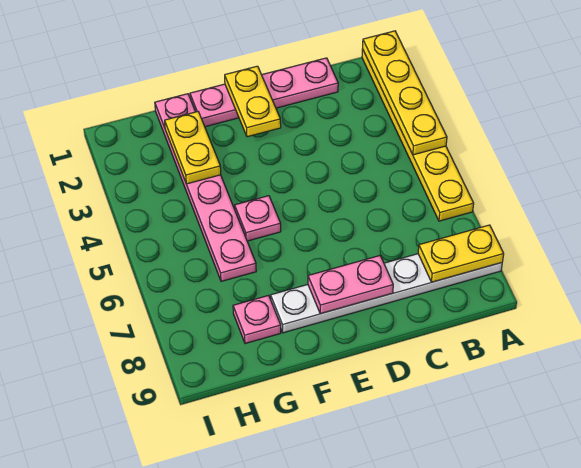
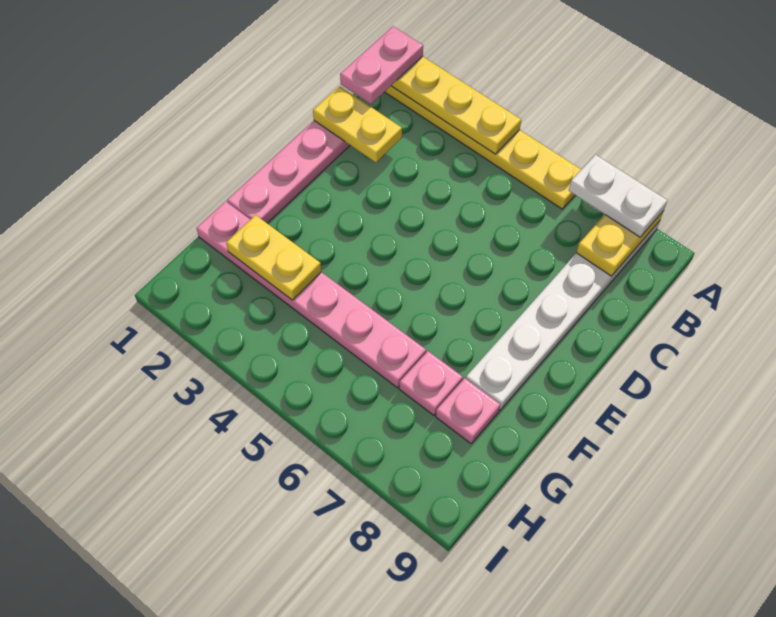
none -> white 1x2 plate [569,155,667,237]
pink 1x2 plate [308,255,393,314] -> pink 1x2 plate moved to [340,26,423,104]
yellow 1x2 plate [225,66,281,137] -> yellow 1x2 plate moved to [313,86,402,163]
pink 1x1 plate [235,196,281,241] -> pink 1x1 plate moved to [399,351,463,415]

